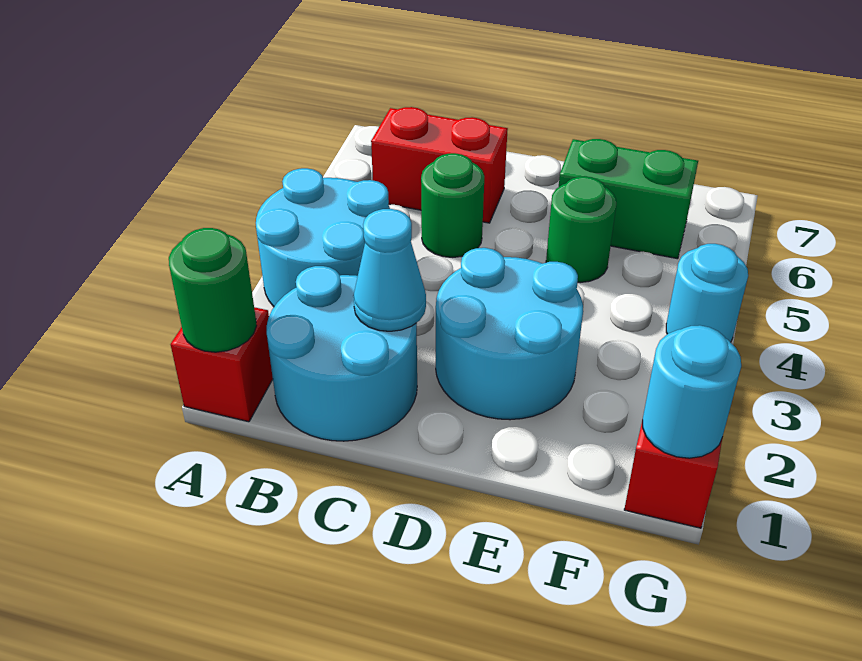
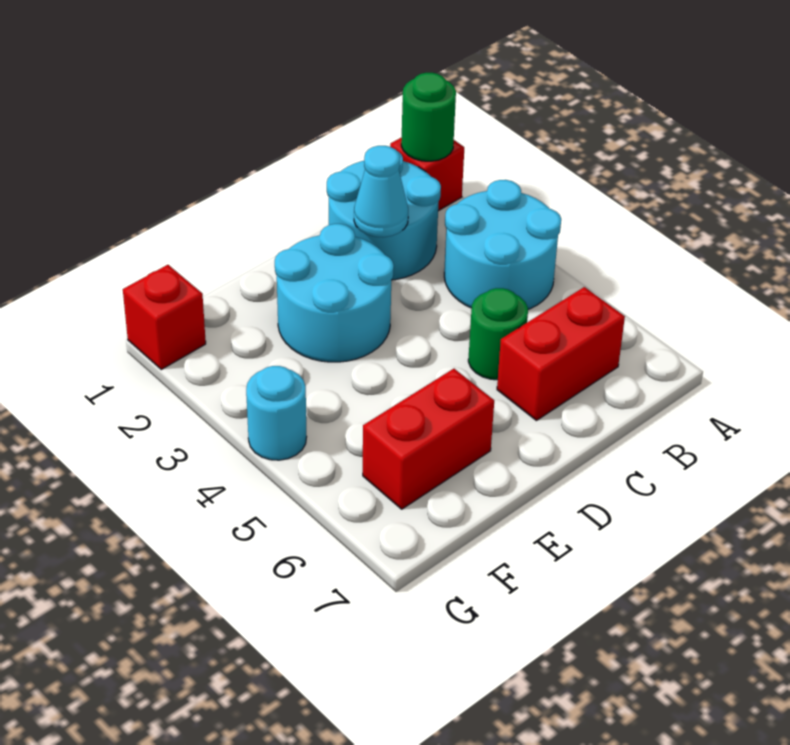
green 1x1 round brick [546,176,616,283] -> none
green 1x2 brick [559,139,698,259] -> red 1x2 brick [363,369,494,509]
cyan 1x1 round brick [643,325,741,458] -> none

